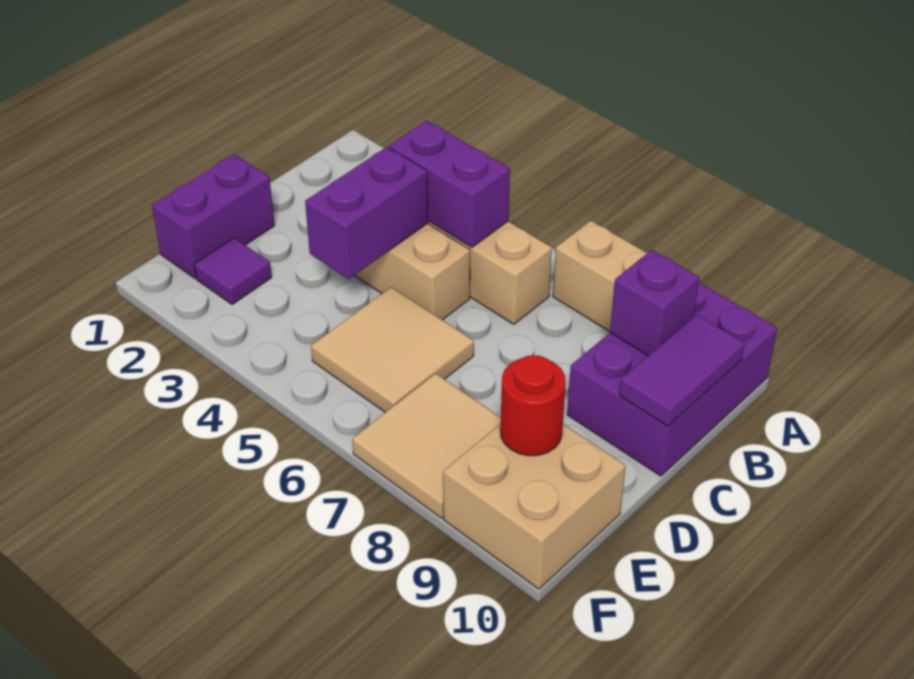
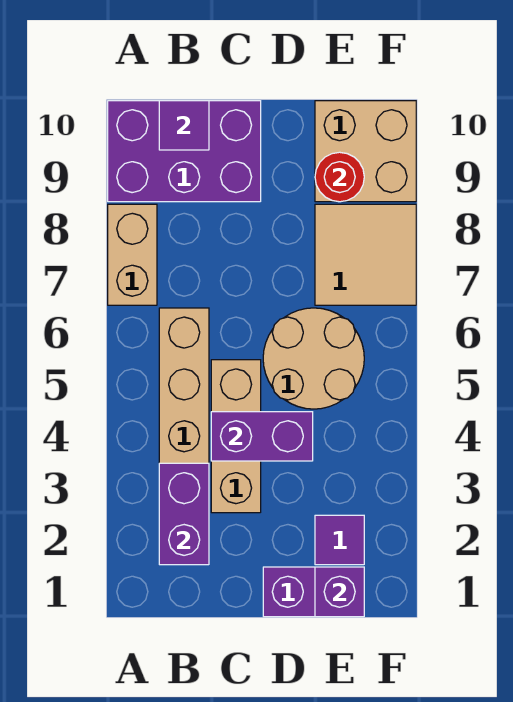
purple 1x2 brick [389,121,510,247] -> purple 1x2 brick moved to [159,463,209,565]
purple 1x1 brick [610,250,699,356] -> purple 1x1 brick moved to [315,567,364,617]
purple 1x2 tile [620,314,745,426] -> purple 1x1 tile [159,101,209,150]
tan 2x2 tile [311,287,474,412] -> tan 2x2 round brick [263,308,364,409]

